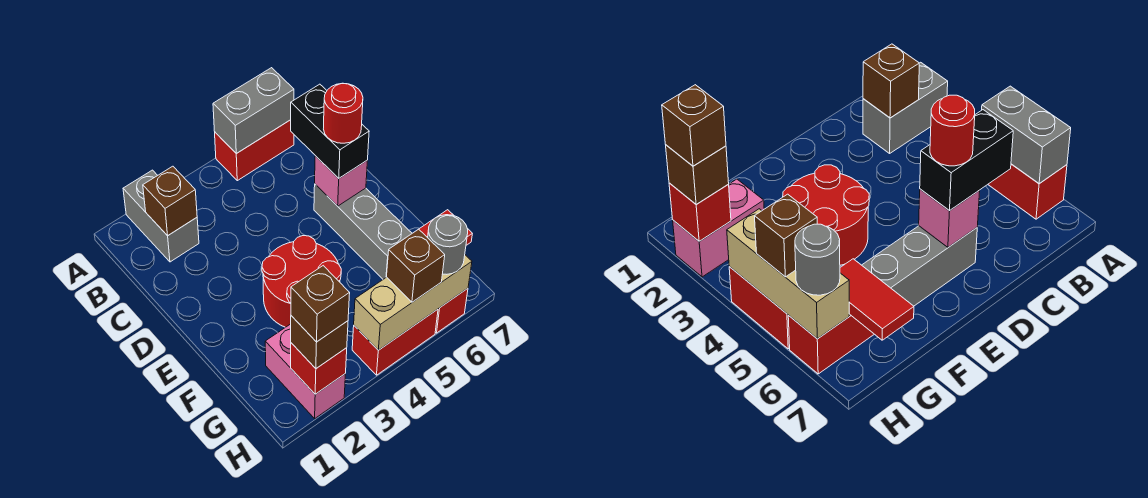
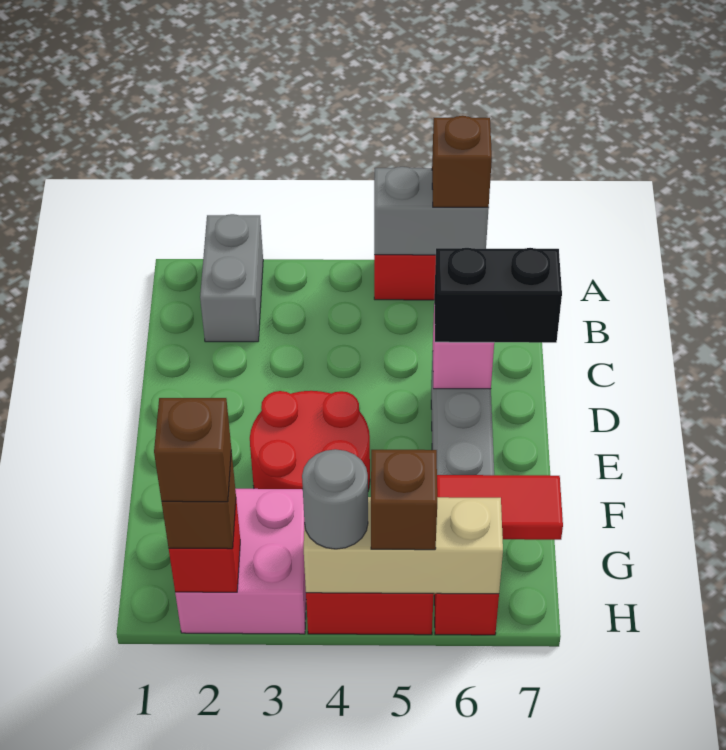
brown 1x1 brick [143,166,197,236] -> brown 1x1 brick moved to [432,116,492,207]
black 1x2 brick [291,84,369,178] -> black 1x2 brick turned to [434,248,562,343]
red 1x1 round brick [324,83,363,143] -> none
pink 1x2 brick [265,324,345,418] -> pink 2x2 brick [175,489,306,634]
grey 1x1 round brick [428,215,468,274] -> grey 1x1 round brick moved to [302,449,368,549]

